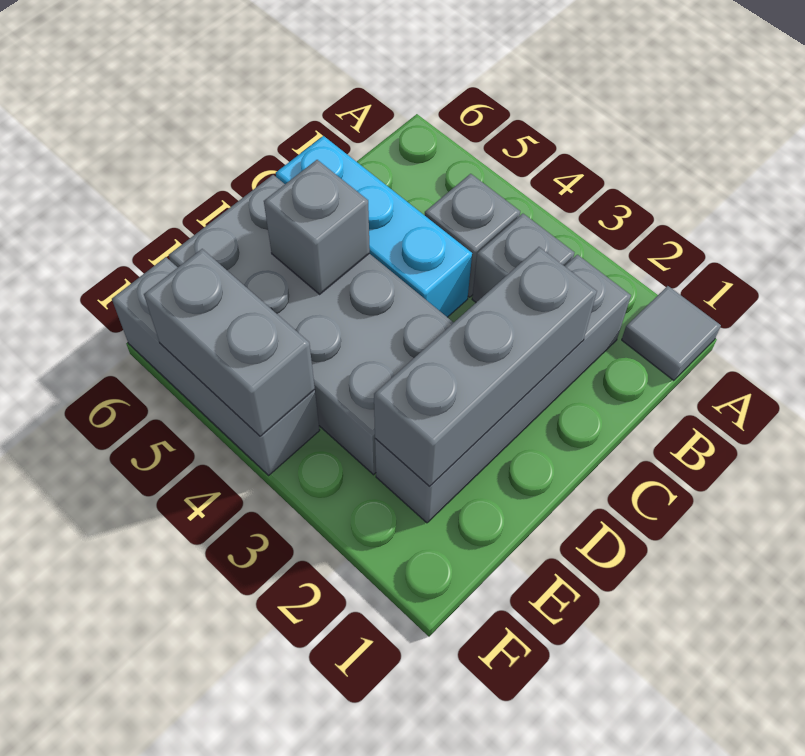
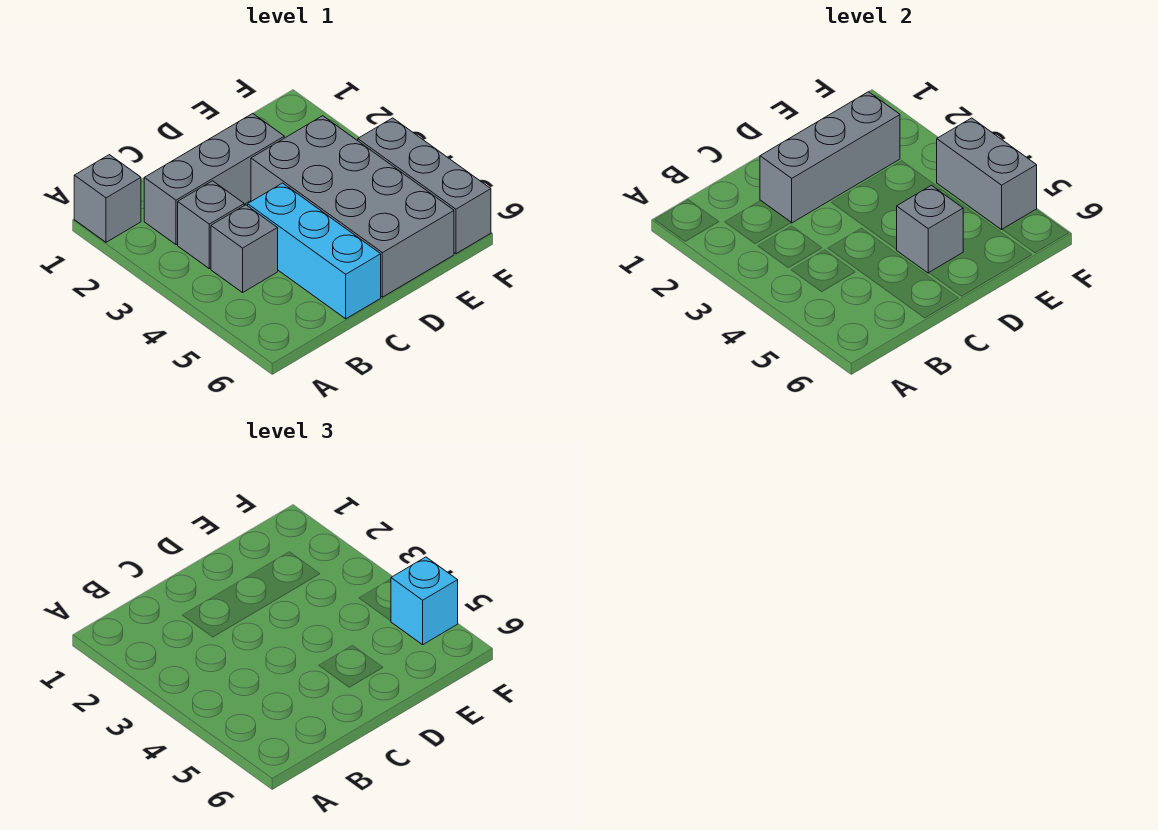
grey 1x1 tile [622,286,721,381] -> grey 1x1 brick [74,155,141,242]
grey 1x4 brick [375,255,631,523] -> grey 1x3 brick [144,113,284,245]
none -> cyan 1x1 brick [391,557,458,645]

